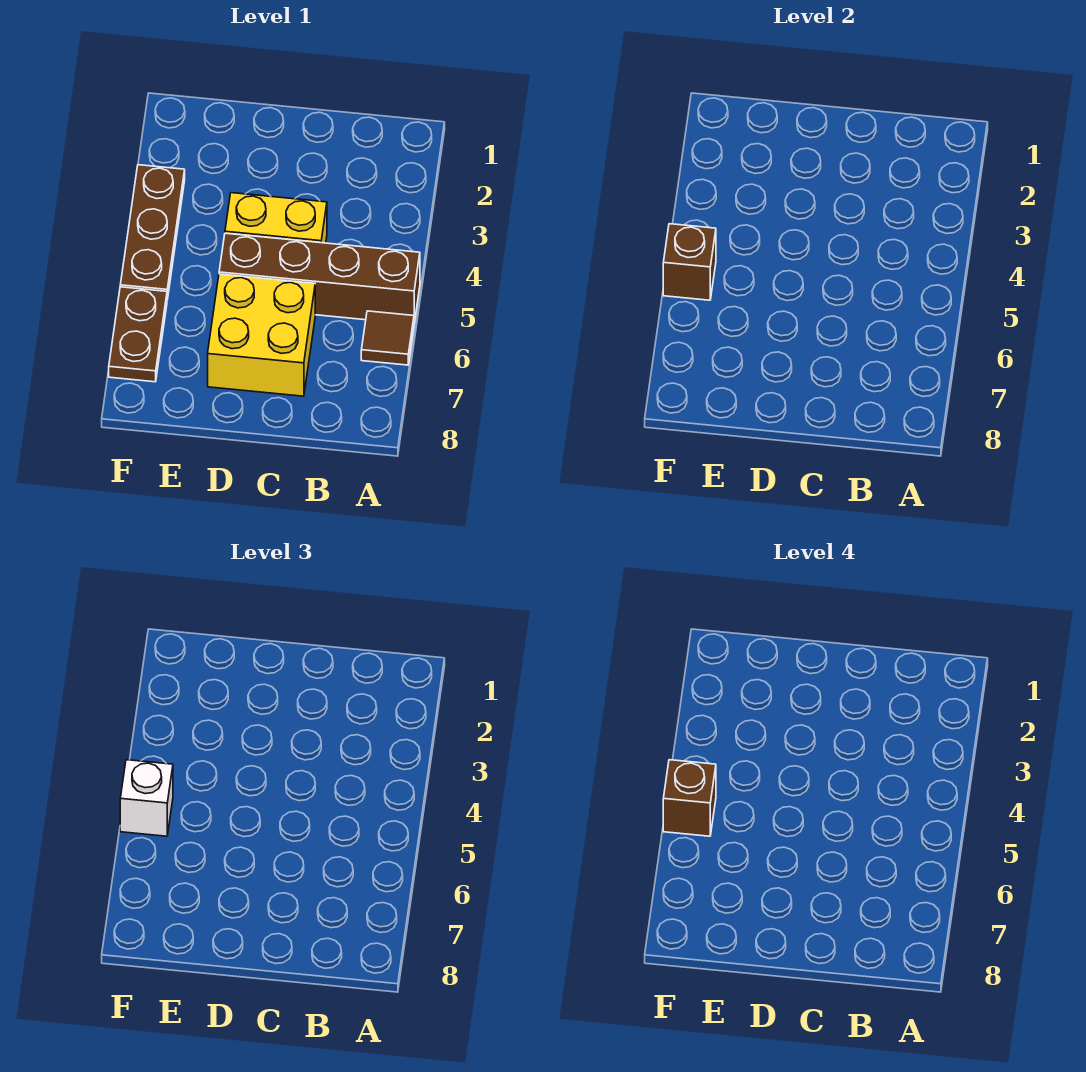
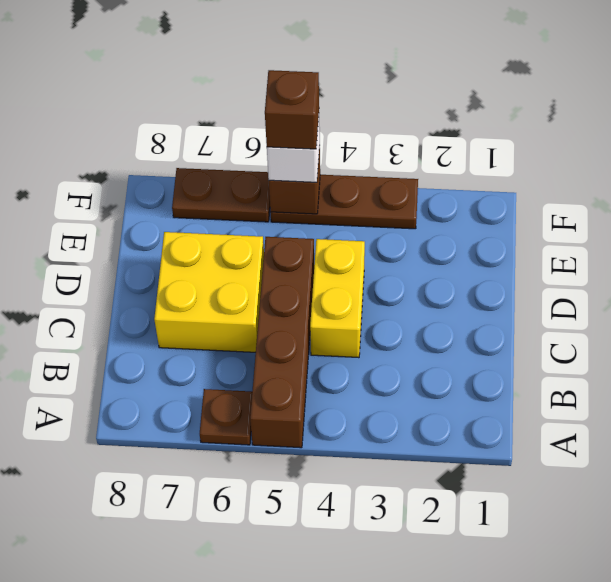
brown 1x1 tile [361,311,414,365] -> brown 1x1 plate [200,389,252,445]

